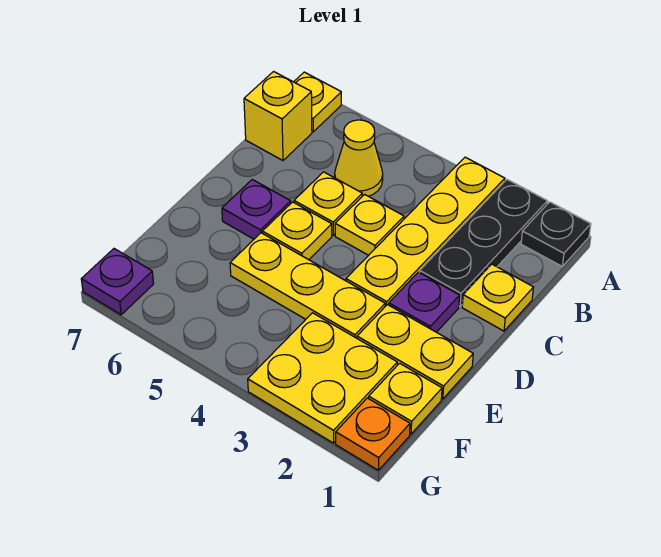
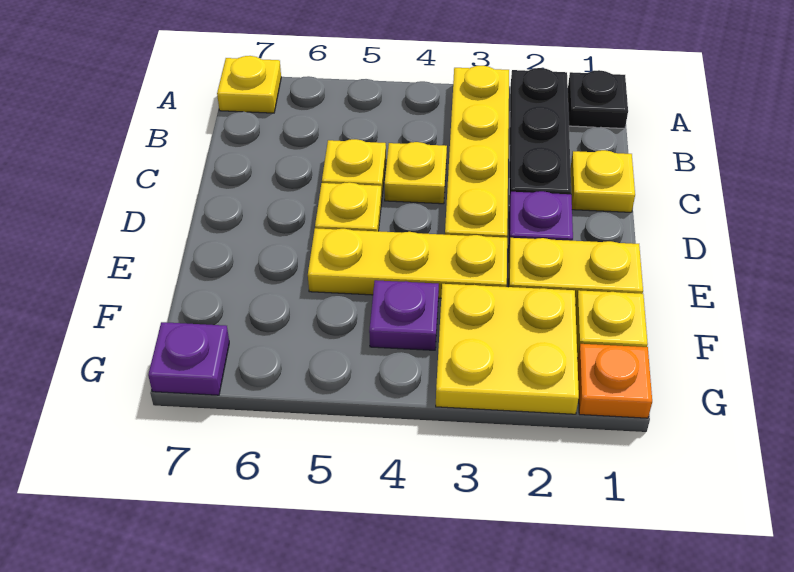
yellow 1x1 cone [335,120,383,196] -> none
yellow 1x1 brick [244,72,312,160] -> none
purple 1x1 plate [222,180,291,239] -> purple 1x1 plate moved to [369,280,439,350]

